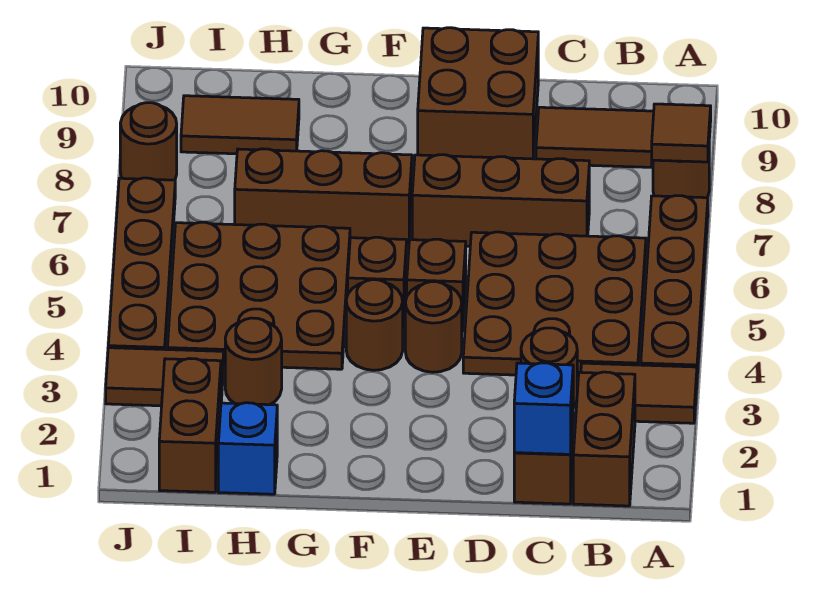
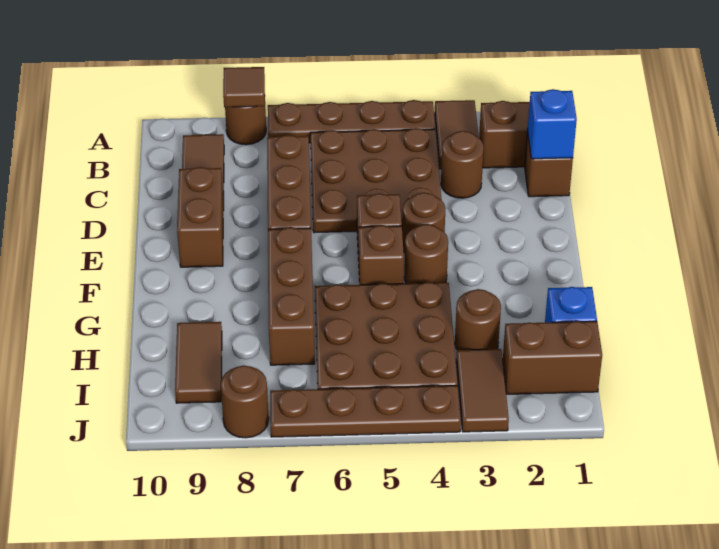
brown 2x2 brick [418,28,538,159] -> brown 1x2 brick [177,167,224,267]

